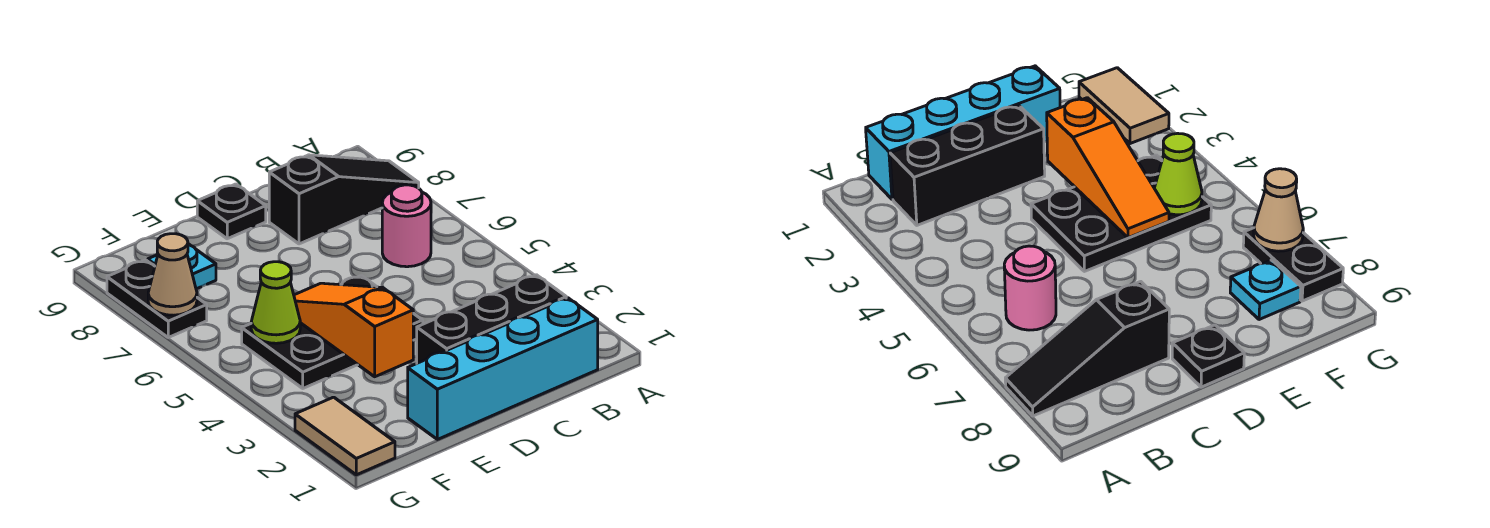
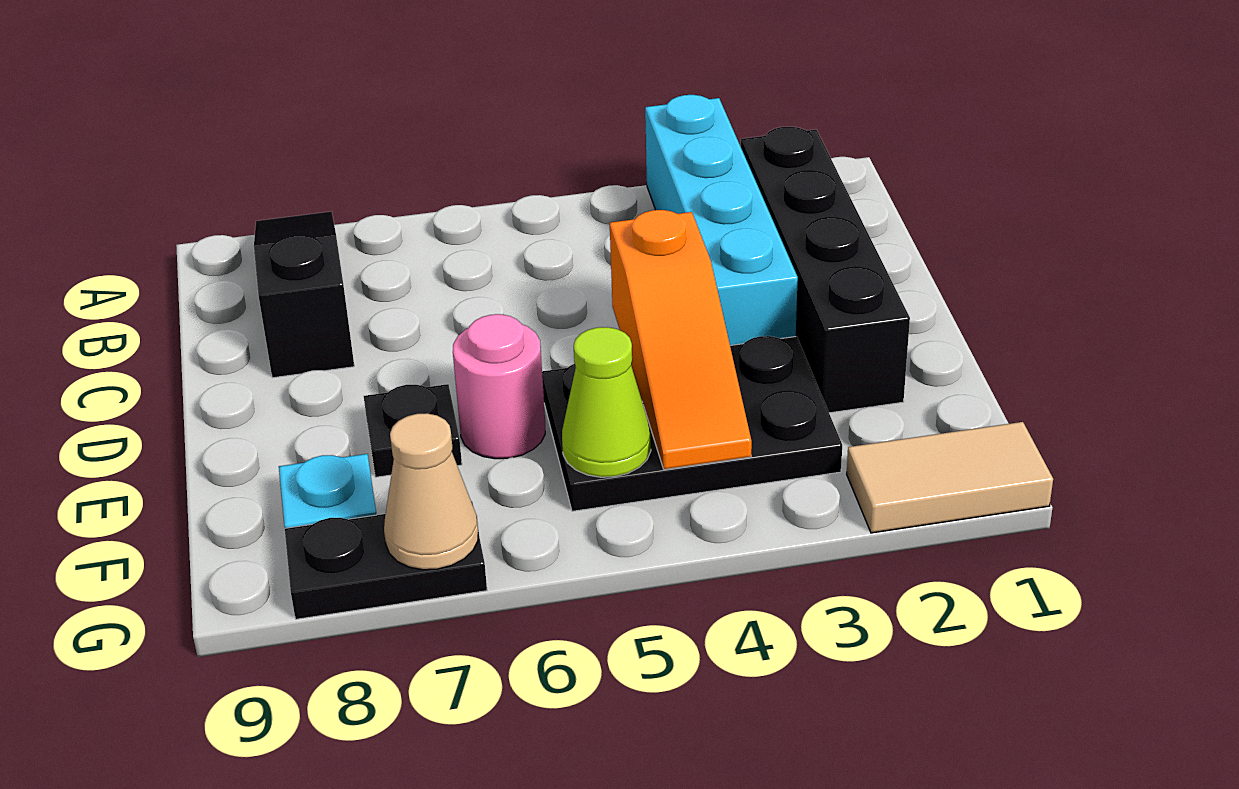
cyan 1x4 brick [408,298,598,439] -> cyan 1x4 brick moved to [645,95,798,345]
black 1x3 brick [417,275,566,363] -> black 1x4 brick [741,127,910,413]
pink 1x1 round brick [382,185,431,267] -> pink 1x1 round brick moved to [453,314,545,459]
black 2x3 plate [242,276,423,388] -> black 2x3 plate turned to [542,336,842,511]
black 1x1 plate [197,184,266,239] -> black 1x1 plate moved to [364,384,462,477]
orange 1x3 slope [294,283,414,377] -> orange 1x3 slope turned to [610,210,752,470]

